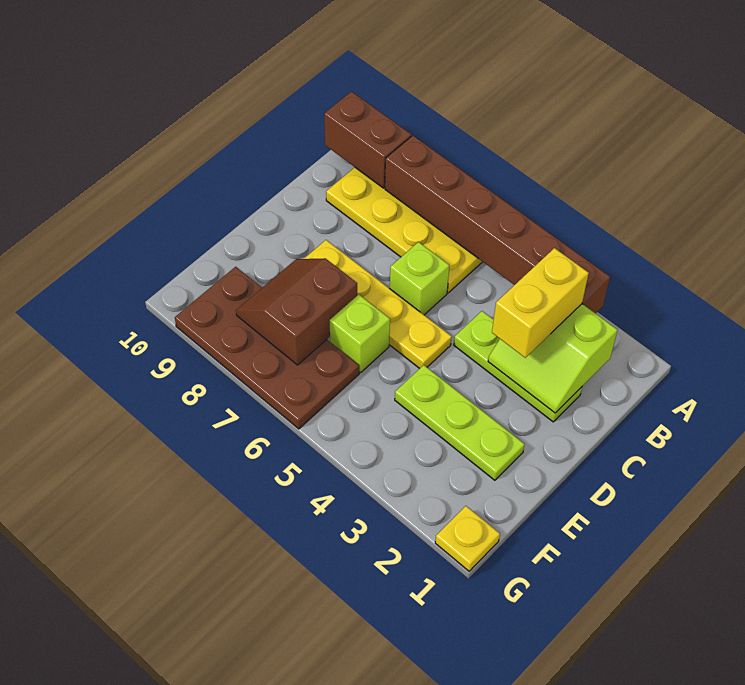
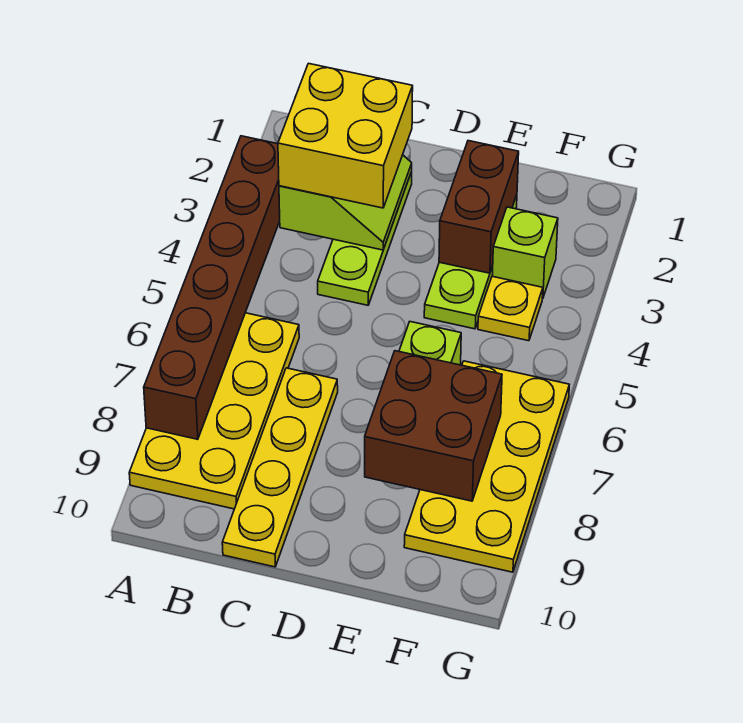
brown 1x2 brick [324,92,411,188] -> brown 1x2 brick moved to [439,141,519,273]
yellow 1x2 brick [492,248,589,358] -> yellow 2x2 brick [278,63,413,208]
lime 1x1 brick [390,242,449,315] -> lime 1x1 brick moved to [492,207,558,299]
yellow 1x4 plate [304,240,452,369] -> yellow 1x4 plate moved to [222,368,338,567]
brown 2x2 slope [236,258,357,365] -> brown 2x2 brick [365,351,502,501]
brown 2x4 plate [175,267,359,429] -> yellow 2x4 plate [404,361,569,572]
yellow 1x1 plate [435,506,500,571] -> yellow 1x1 plate moved to [478,276,543,341]

